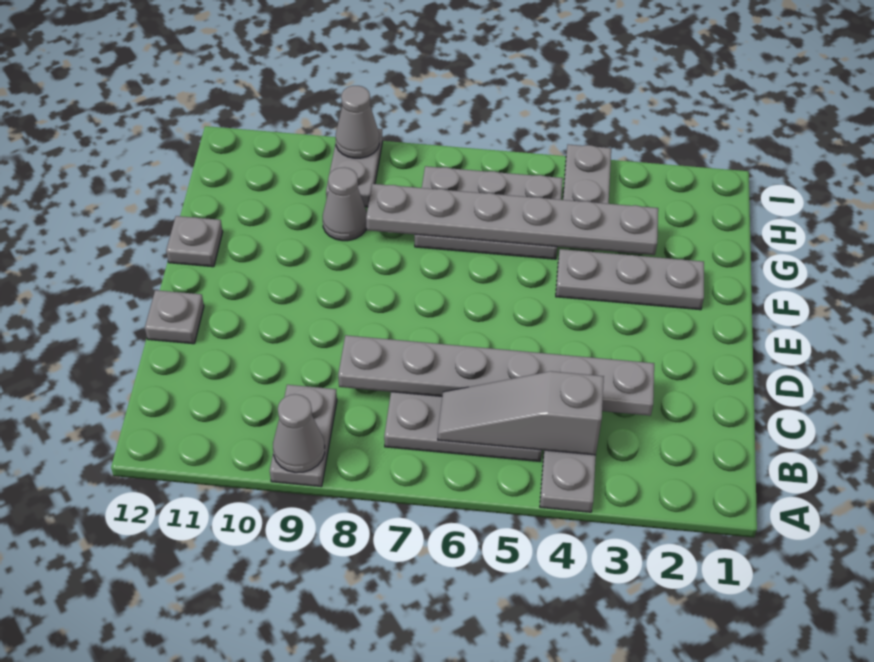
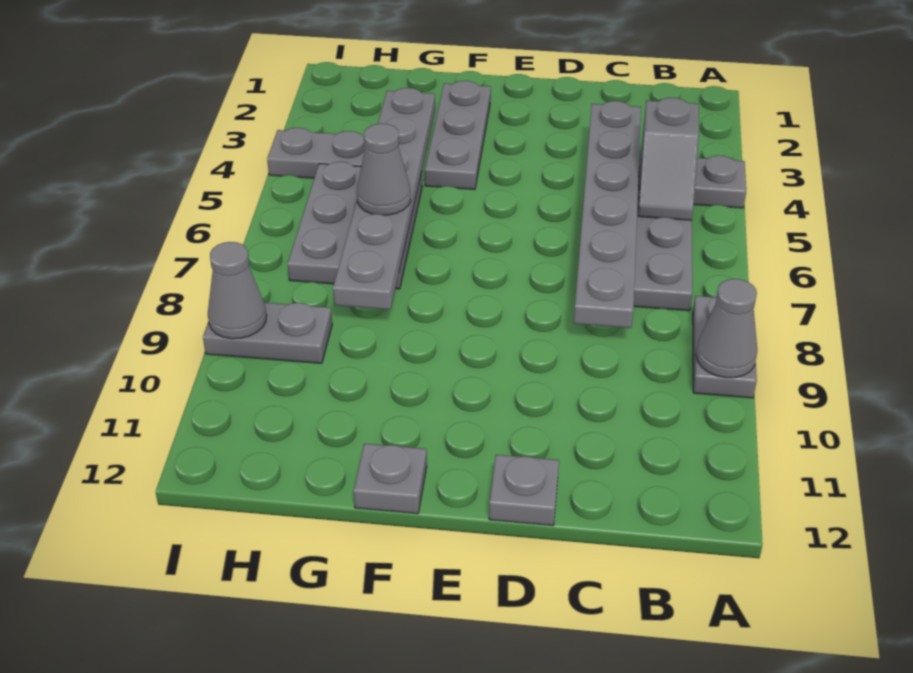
grey 1x2 plate [270,385,337,487] -> grey 1x2 plate turned to [693,296,757,398]
grey 1x3 slope [438,371,604,455] -> grey 1x2 slope [639,98,699,220]
grey 1x1 cone [323,167,367,241] -> grey 1x1 cone moved to [357,123,411,215]

